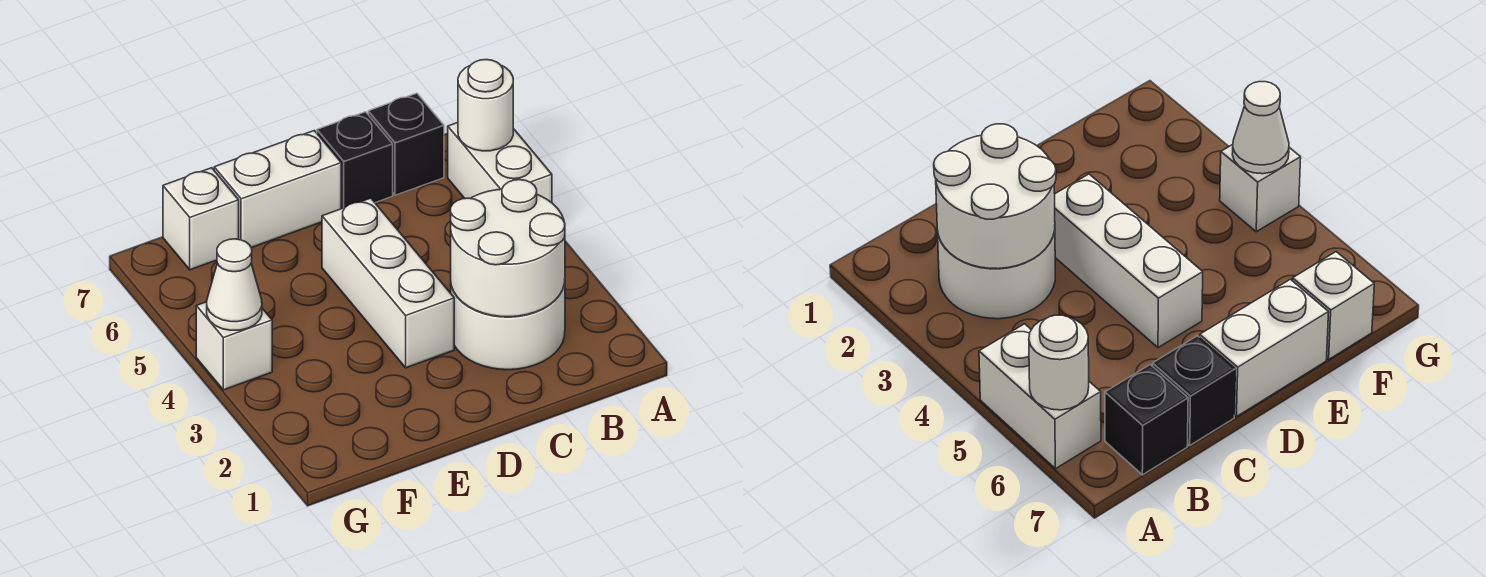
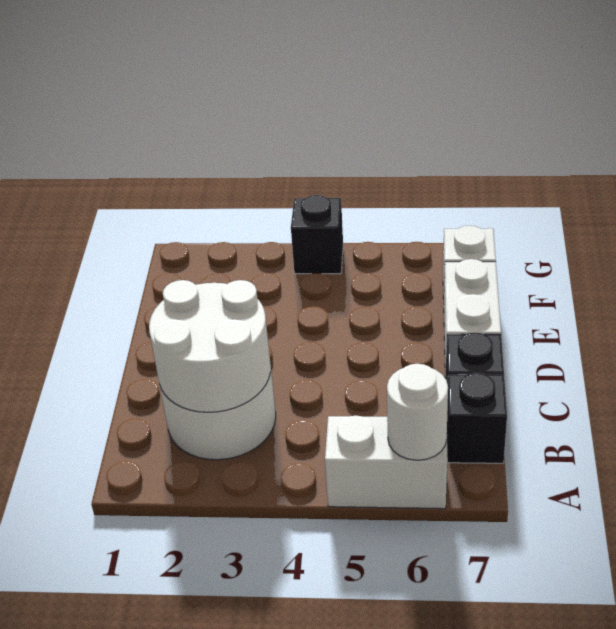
white 1x3 brick [322,198,454,368] -> none
white 1x1 brick [196,302,272,390] -> black 1x1 brick [291,195,343,274]
white 1x1 cone [207,239,262,330] -> none

